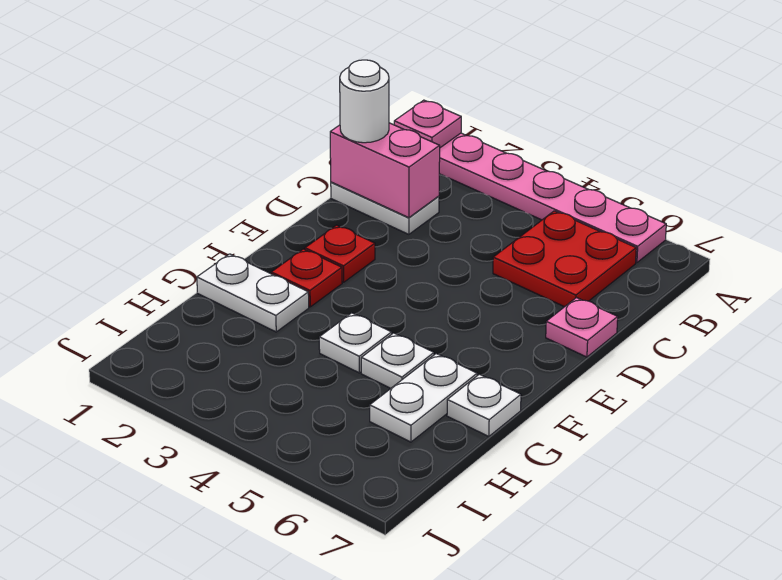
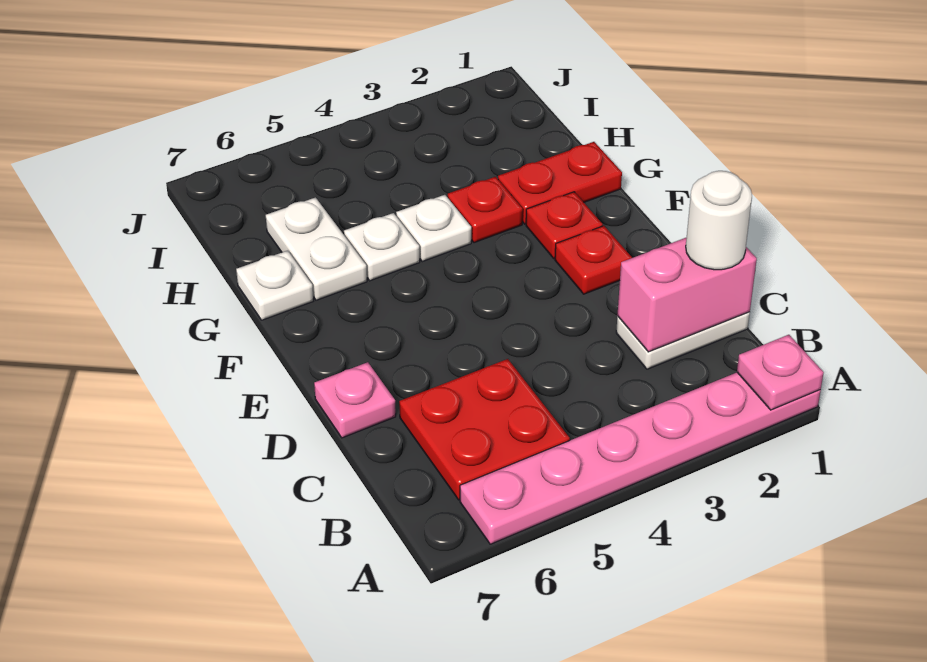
white 1x2 plate [197,254,309,332] -> red 1x2 plate [498,142,622,224]
none -> red 1x1 plate [448,177,523,243]

